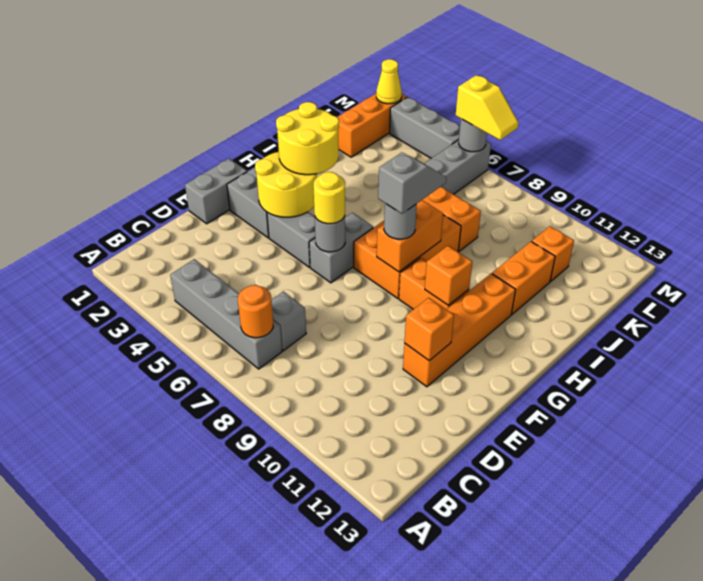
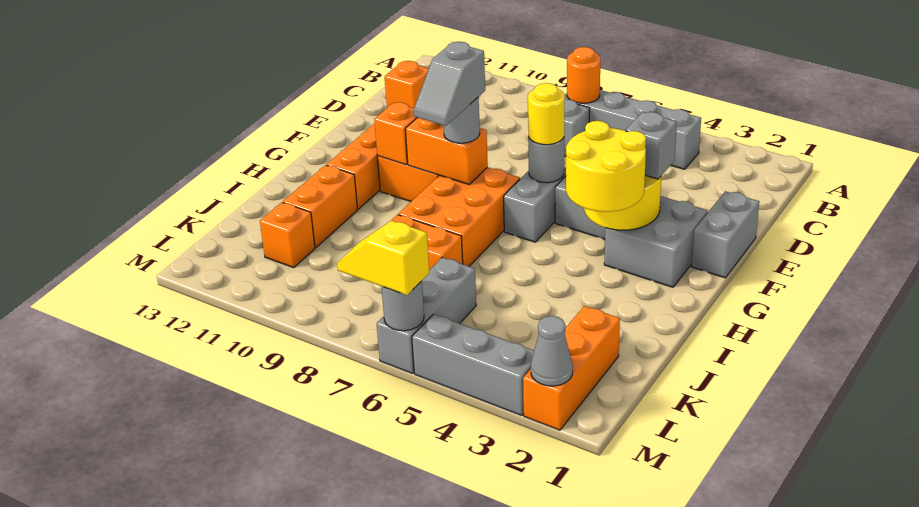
none -> grey 1x1 brick [626,112,677,179]
orange 1x2 brick [377,200,443,272] -> orange 1x2 brick turned to [405,118,488,184]
yellow 1x1 cone [376,59,402,104] -> grey 1x1 cone [531,316,573,386]

